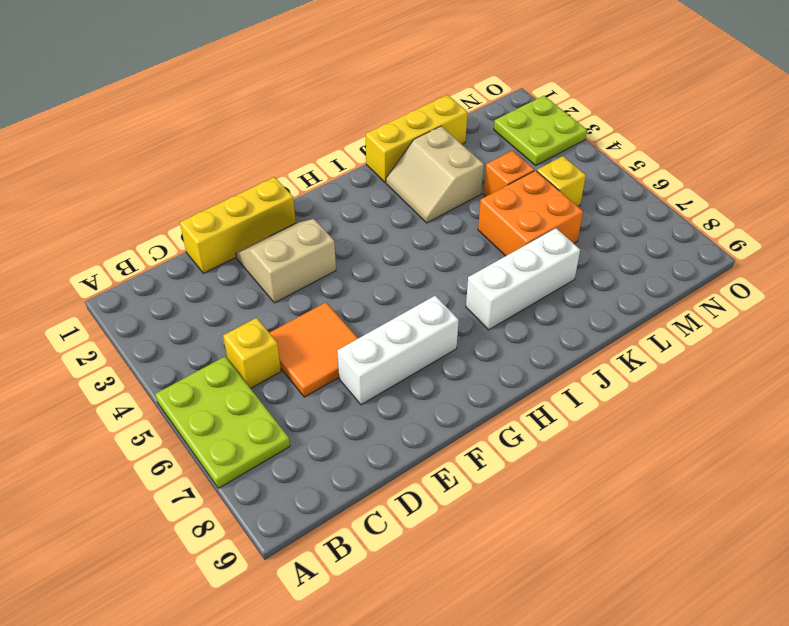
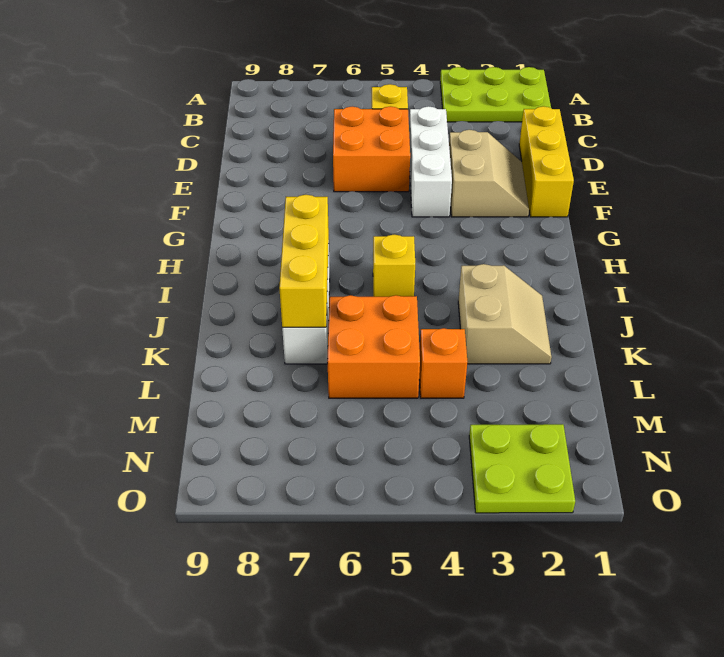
lime 2x3 plate [155,357,290,488] -> lime 2x3 plate moved to [440,67,551,122]
orange 2x2 tile [270,302,358,397] -> orange 2x2 brick [333,106,410,192]
white 1x3 brick [337,296,459,405] -> white 1x3 brick moved to [409,106,452,217]
yellow 1x3 brick [366,95,467,183] -> yellow 1x3 brick moved to [279,195,329,327]
tan 2x2 slope [386,126,484,223] -> tan 2x2 slope turned to [458,264,552,364]
yellow 1x1 brick [537,156,586,207] -> yellow 1x1 brick moved to [373,235,415,297]

